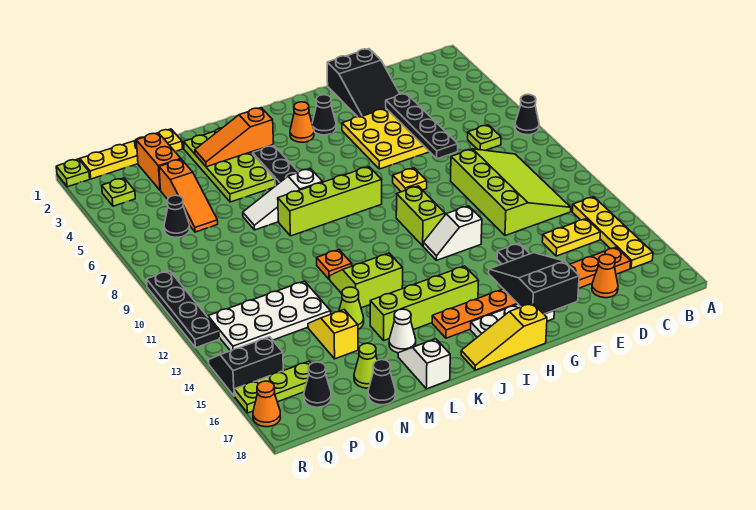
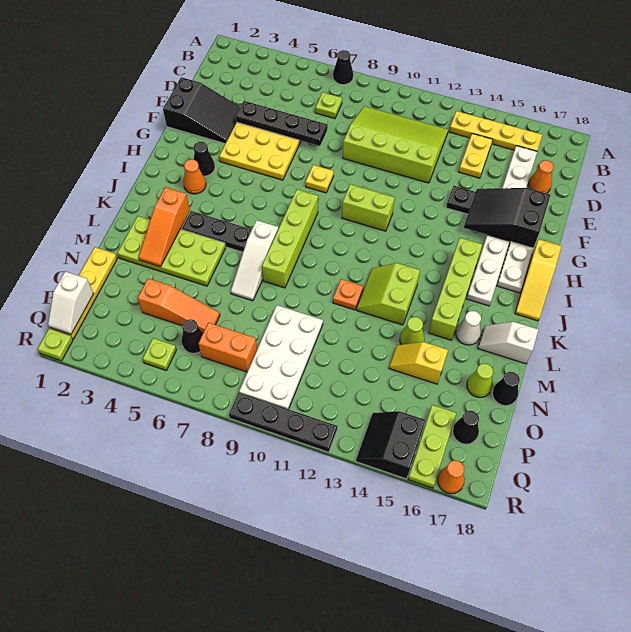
orange 1x8 plate [432,247,631,338] -> white 1x8 plate [467,146,537,306]
white 1x2 slope [423,206,482,260] -> white 1x2 slope moved to [48,271,94,335]
white 2x4 plate [208,281,331,351] -> white 2x4 plate moved to [239,305,323,409]
orange 1x2 brick [136,133,181,191] -> orange 1x2 brick moved to [198,323,257,372]
lime 1x1 plate [102,178,135,206] -> lime 1x1 plate moved to [143,338,177,370]

